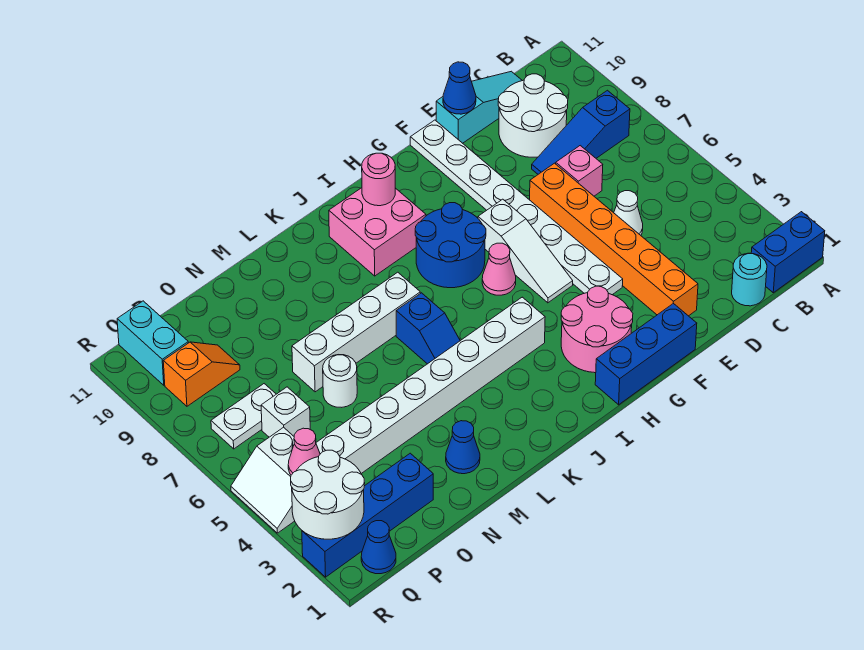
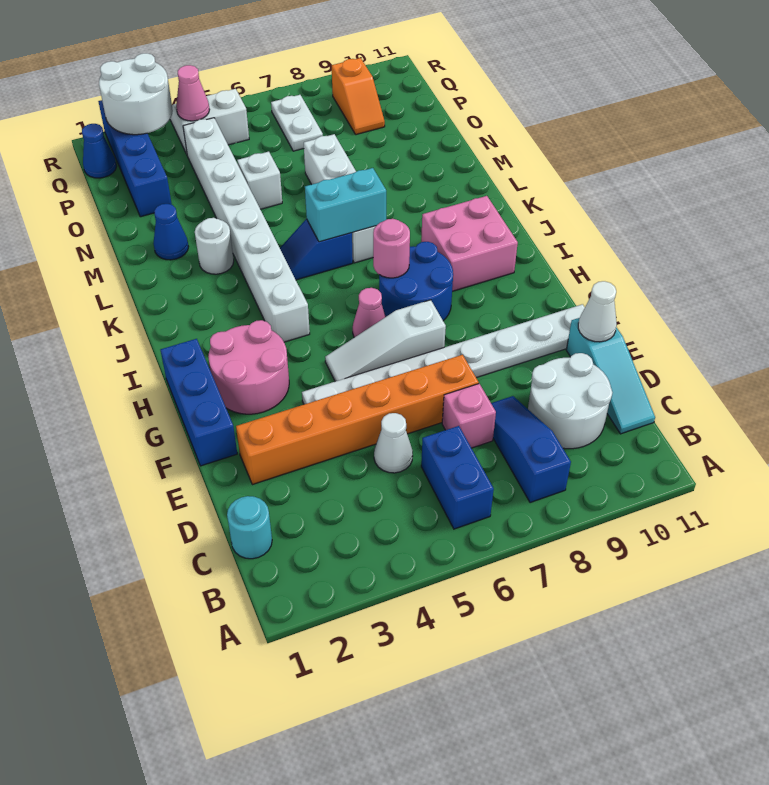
blue 1x2 brick [751,212,825,293] -> blue 1x2 brick moved to [421,426,494,529]
blue 1x1 cone [443,62,476,114] -> white 1x1 cone [578,281,617,342]
pink 1x1 round brick [362,153,395,206] -> pink 1x1 round brick moved to [373,219,410,278]
white 1x1 round brick [323,355,357,407] -> white 1x1 round brick moved to [195,218,234,274]
white 1x1 brick [261,387,310,437] -> white 1x1 brick moved to [237,152,282,209]
cyan 1x2 brick [117,301,188,385] -> cyan 1x2 brick moved to [305,168,386,242]

